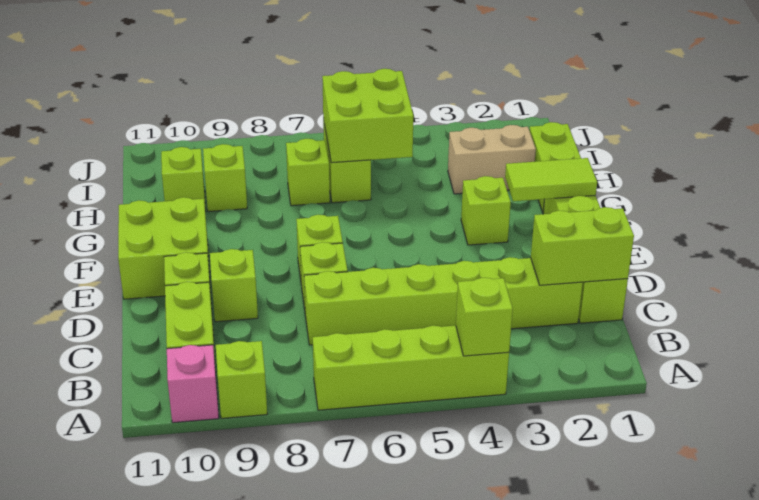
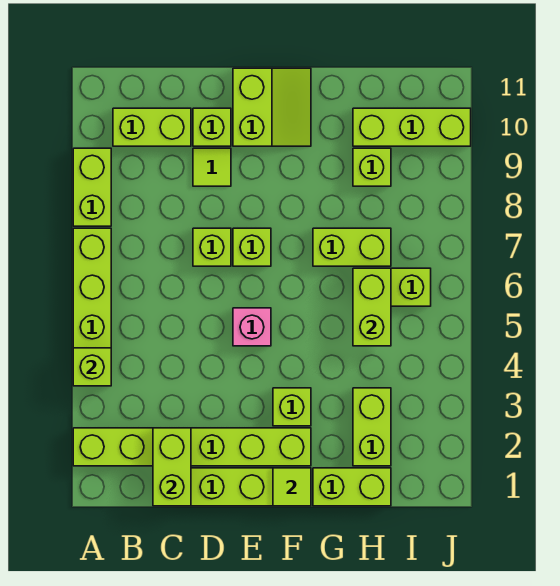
lime 1x1 brick [216,341,267,418] -> lime 1x2 brick [73,148,111,226]
pink 1x1 brick [167,345,219,423] -> pink 1x1 brick moved to [233,308,271,346]
lime 1x6 brick [304,257,583,345] -> lime 1x6 brick turned to [73,428,311,466]
lime 1x1 brick [210,249,258,322] -> lime 1x1 tile [193,148,231,186]
lime 2x2 brick [118,197,210,299] -> lime 2x2 slope [233,68,311,146]
lime 1x2 tile [505,158,597,201] -> lime 1x1 tile [273,468,311,506]
tan 1x2 brick [448,125,536,194] -> lime 1x2 brick [353,388,391,466]
lime 2x2 brick [322,69,414,163] -> lime 1x2 brick [353,268,391,346]
lime 1x1 brick [286,139,330,206] -> lime 1x2 brick [313,228,391,266]
lime 1x1 brick [161,147,206,211] -> lime 1x3 brick [353,108,471,146]

